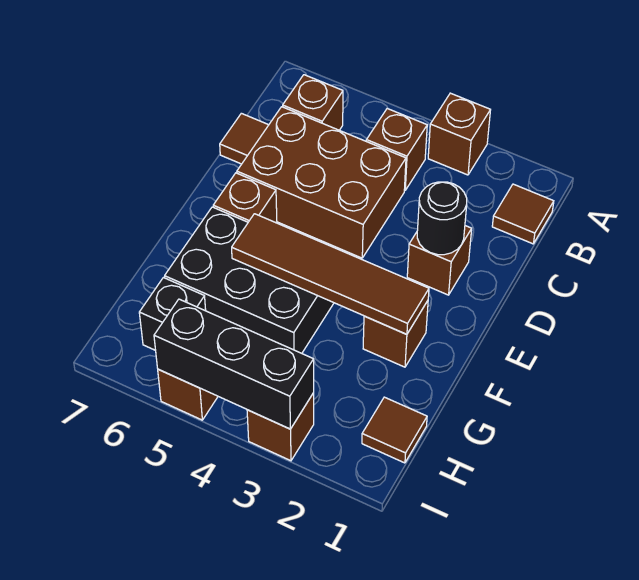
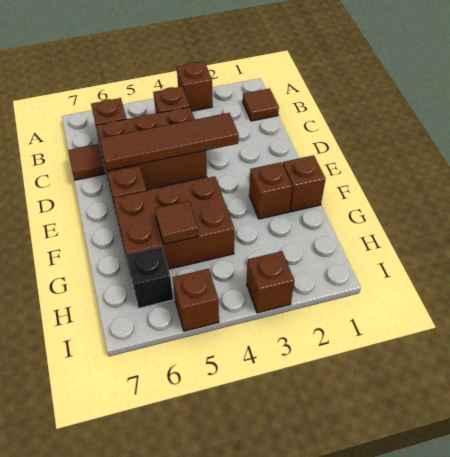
brown 1x1 brick [407,226,472,295] -> brown 1x1 brick moved to [283,155,326,212]
black 1x1 round brick [417,182,467,255] -> none
brown 1x4 tile [232,214,429,334] -> brown 1x4 tile moved to [99,113,239,171]
black 2x3 brick [165,207,334,353] -> brown 2x3 brick [113,176,234,270]
brown 1x1 tile [362,397,427,463] -> brown 1x1 tile moved to [155,201,198,244]
black 1x3 brick [154,299,314,429] -> none

